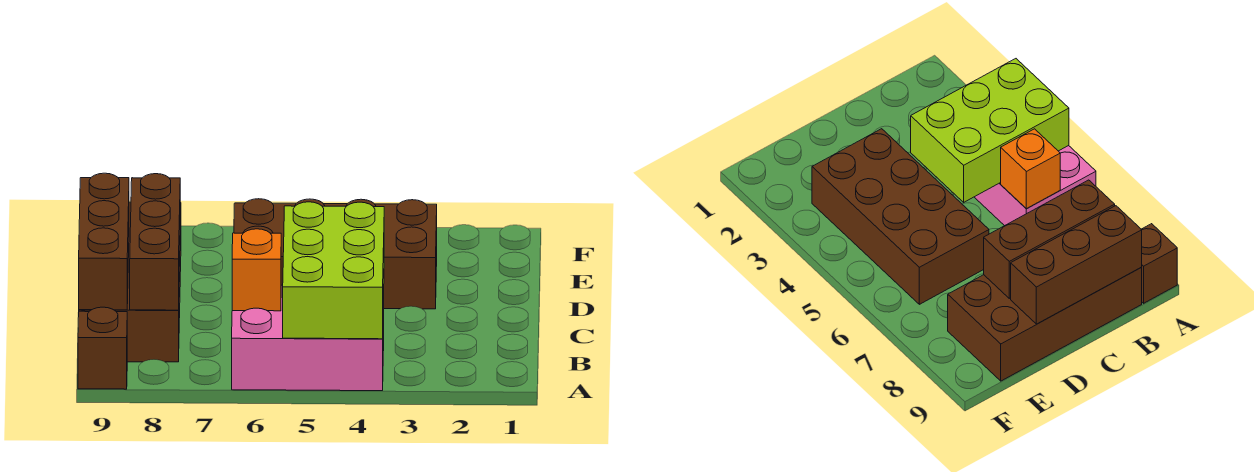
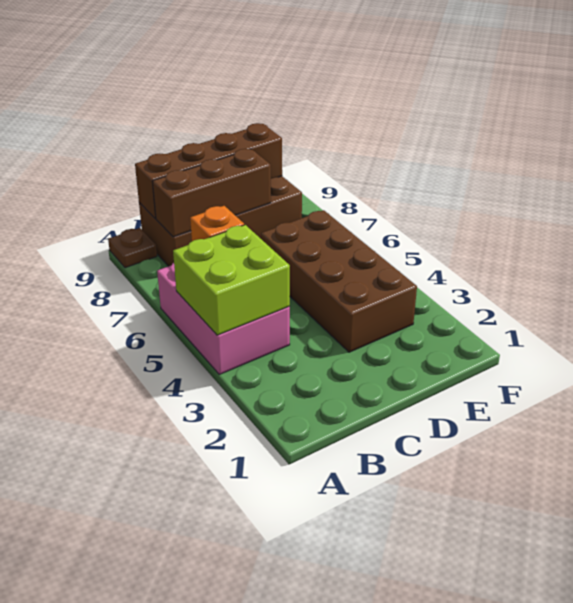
lime 2x3 brick [283,202,384,339] -> lime 2x2 brick [173,225,290,335]
brown 1x1 brick [78,307,127,389] -> brown 1x1 plate [108,228,157,268]
brown 1x3 brick [79,173,129,310] -> brown 1x4 brick [135,123,282,219]

